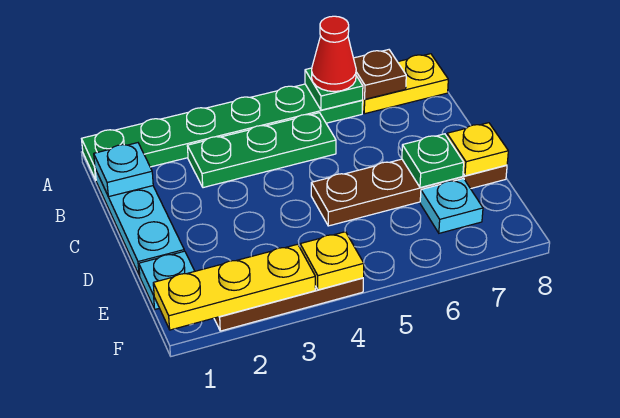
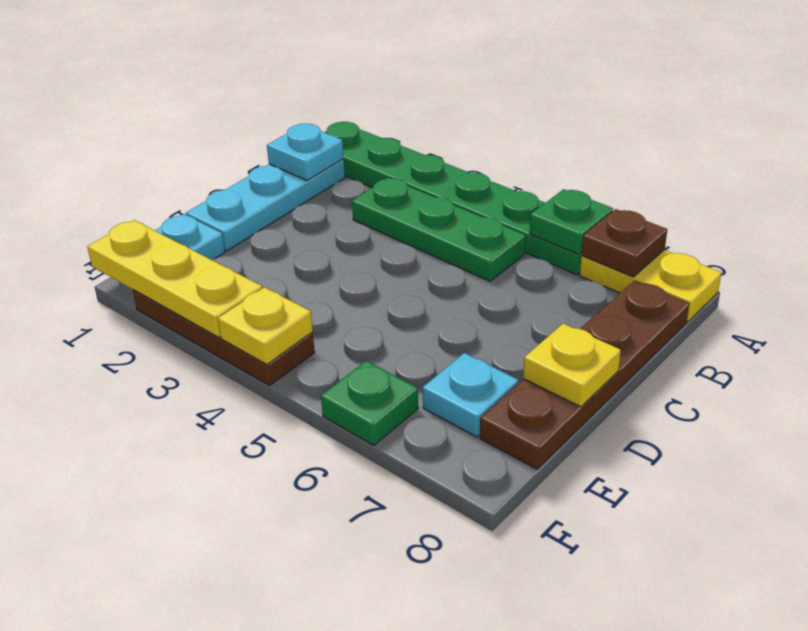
red 1x1 cone [312,16,356,91] -> none
brown 1x4 plate [311,159,507,226] -> brown 1x4 plate turned to [480,281,689,469]
green 1x1 plate [402,134,464,188] -> green 1x1 plate moved to [321,361,418,445]

